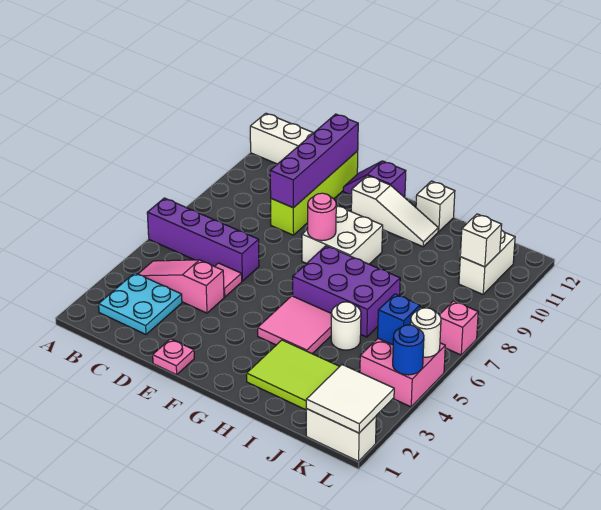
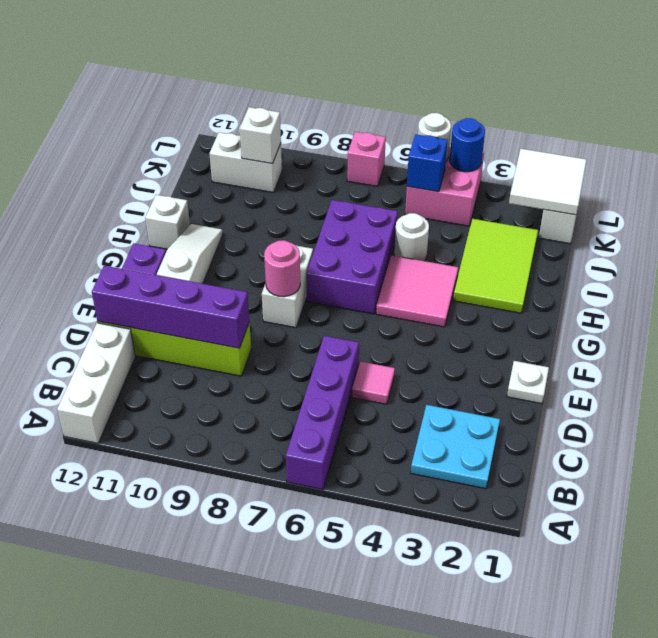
pink 1x3 slope [139,260,224,313] -> none
pink 1x1 plate [153,339,194,375] -> white 1x1 plate [507,361,549,404]
white 2x2 brick [302,206,383,264] -> white 1x2 brick [262,246,313,328]

